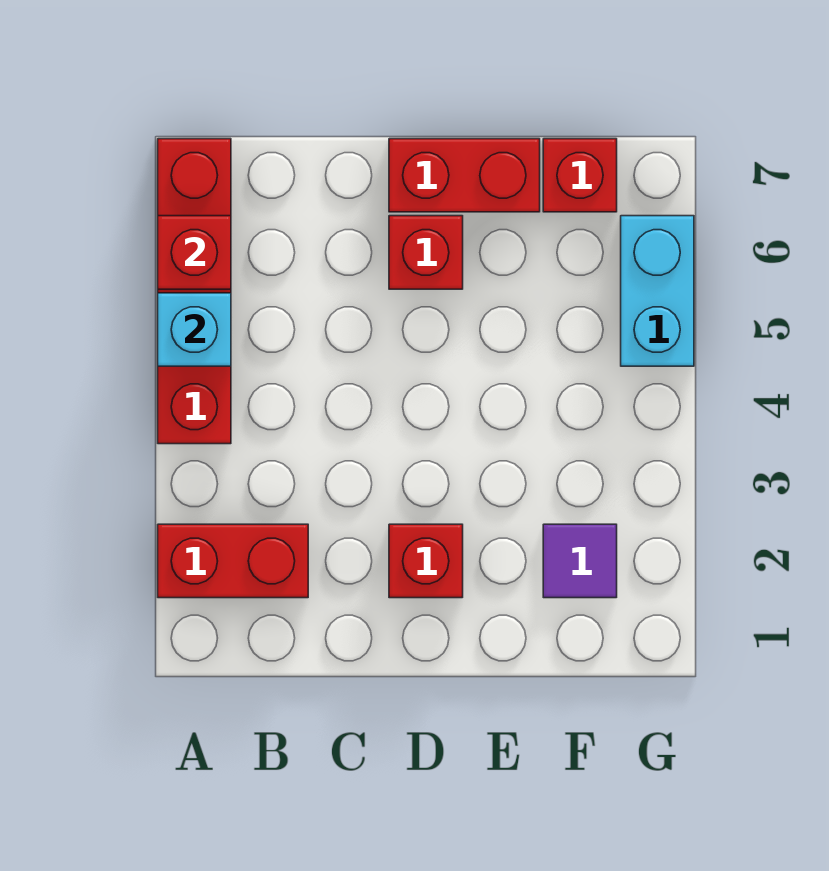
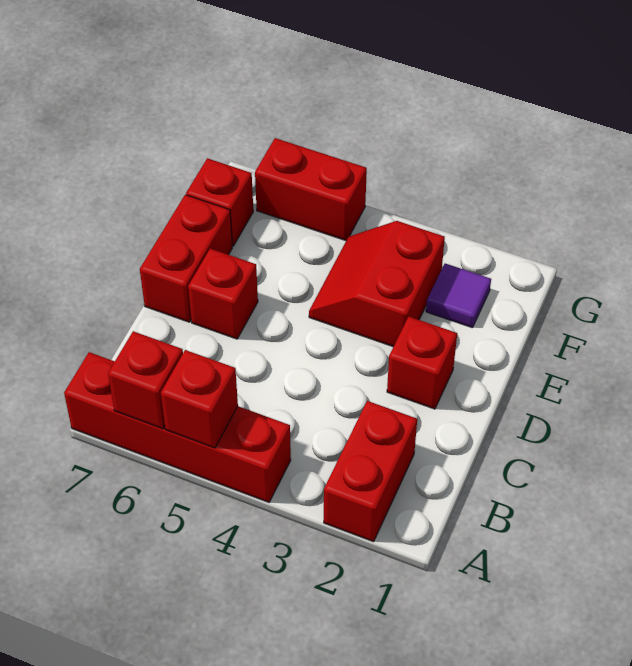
cyan 1x1 brick [158,293,231,366] -> red 1x1 brick [161,350,238,448]
none -> red 2x2 slope [309,221,445,347]
cyan 1x2 brick [621,216,694,366] -> red 1x2 brick [255,138,367,241]

